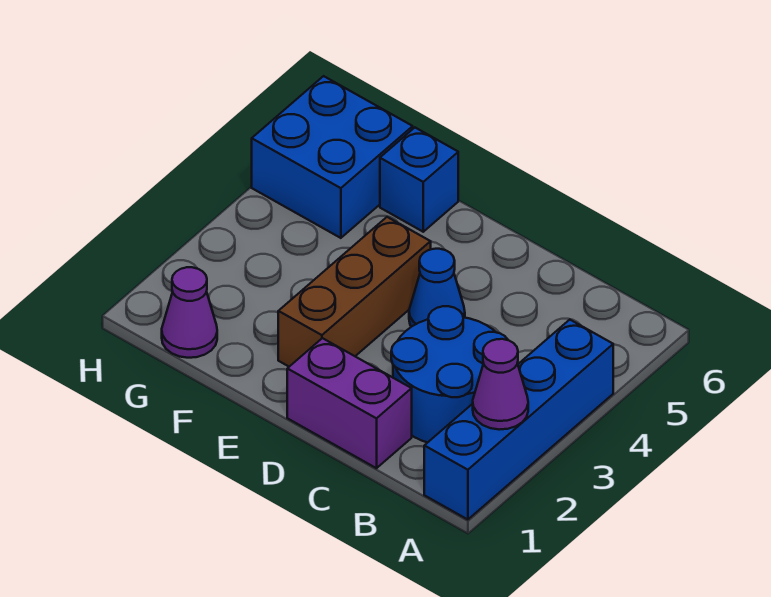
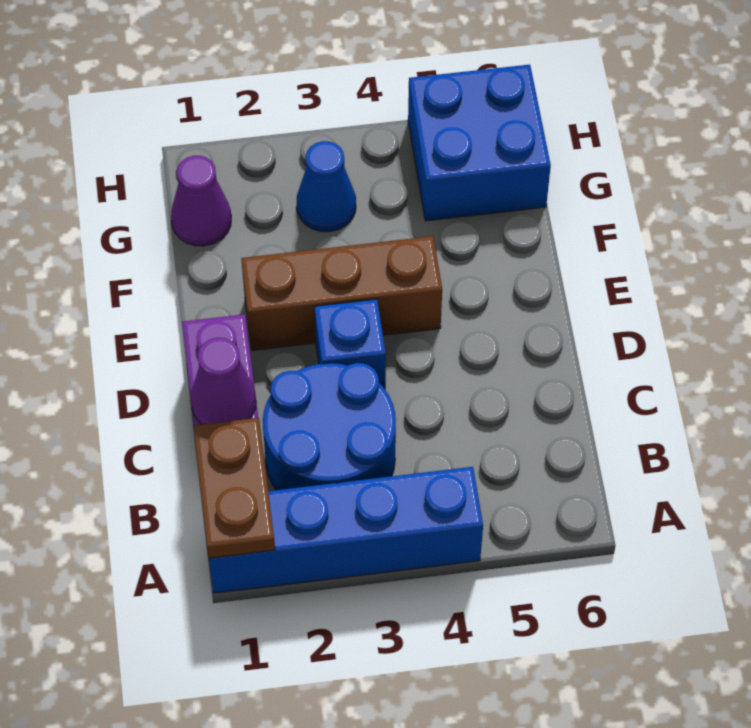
none -> brown 1x2 plate [194,418,275,558]
purple 1x1 cone [473,339,528,430] -> purple 1x1 cone moved to [191,338,256,424]
blue 1x1 cone [409,249,465,327] -> blue 1x1 cone moved to [297,141,356,232]
blue 1x1 brick [380,128,458,232] -> blue 1x1 brick moved to [315,299,386,389]

